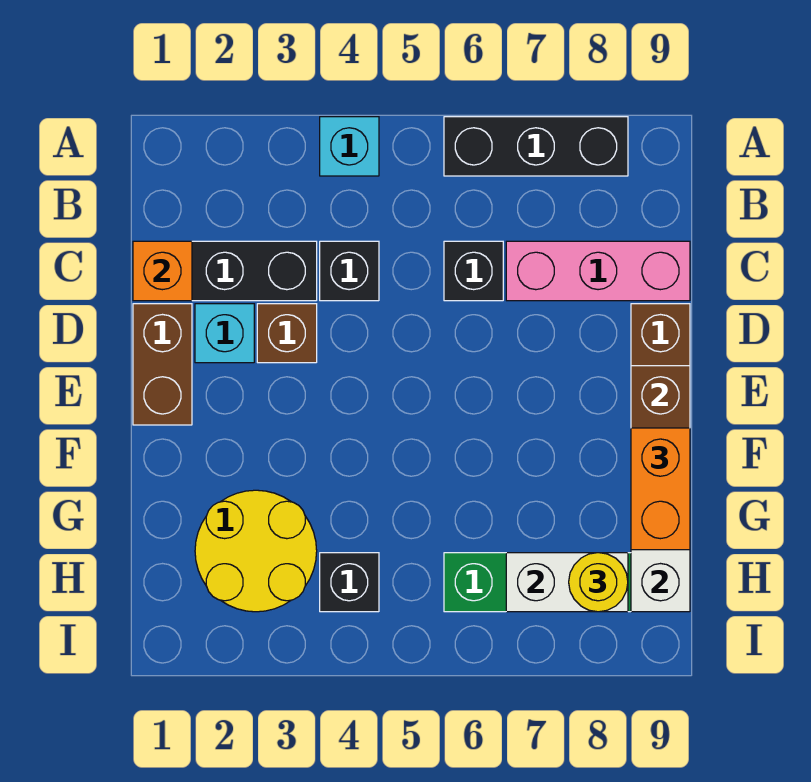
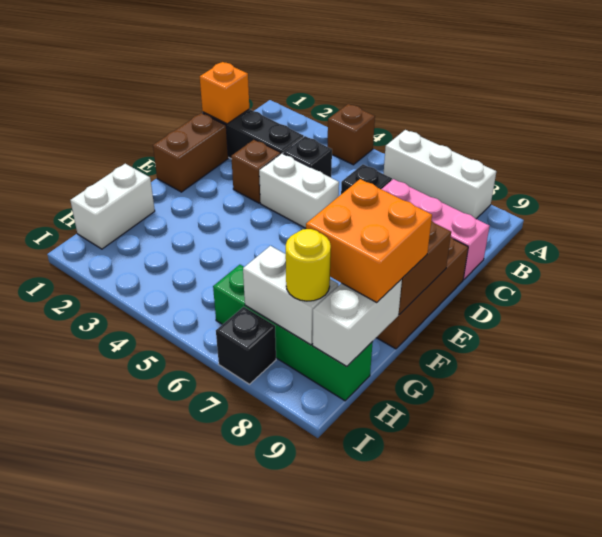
cyan 1x1 brick [320,117,379,176] -> brown 1x1 brick [327,104,375,165]
black 1x3 brick [444,117,628,176] -> white 1x3 brick [384,130,496,219]
cyan 1x1 brick [195,304,254,363] -> none
none -> white 1x2 brick [259,153,339,228]
orange 1x2 brick [631,428,690,550] -> orange 2x2 brick [306,179,432,302]
none -> white 1x2 brick [70,164,155,249]
yellow 2x2 round brick [195,490,317,612] -> none
black 1x1 brick [320,553,379,612] -> black 1x1 brick moved to [216,307,276,384]

